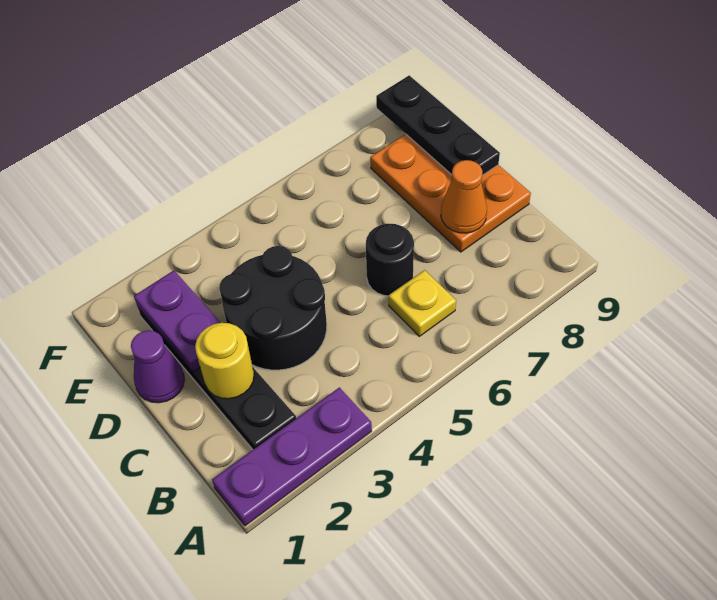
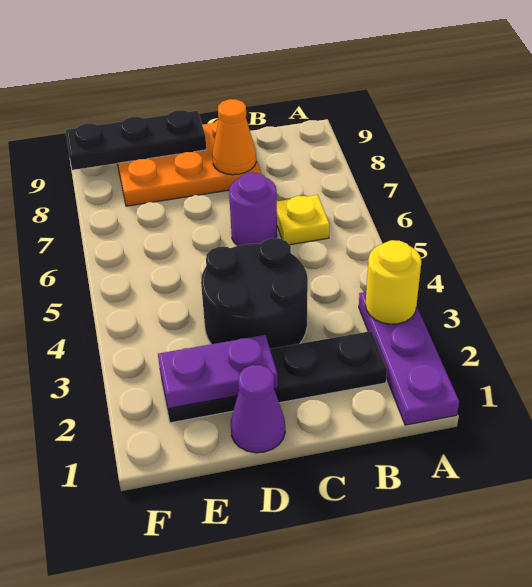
yellow 1x1 round brick [195,323,254,399] -> yellow 1x1 round brick moved to [366,240,421,324]
black 1x1 round brick [366,224,414,296] -> purple 1x1 round brick [229,173,277,246]

